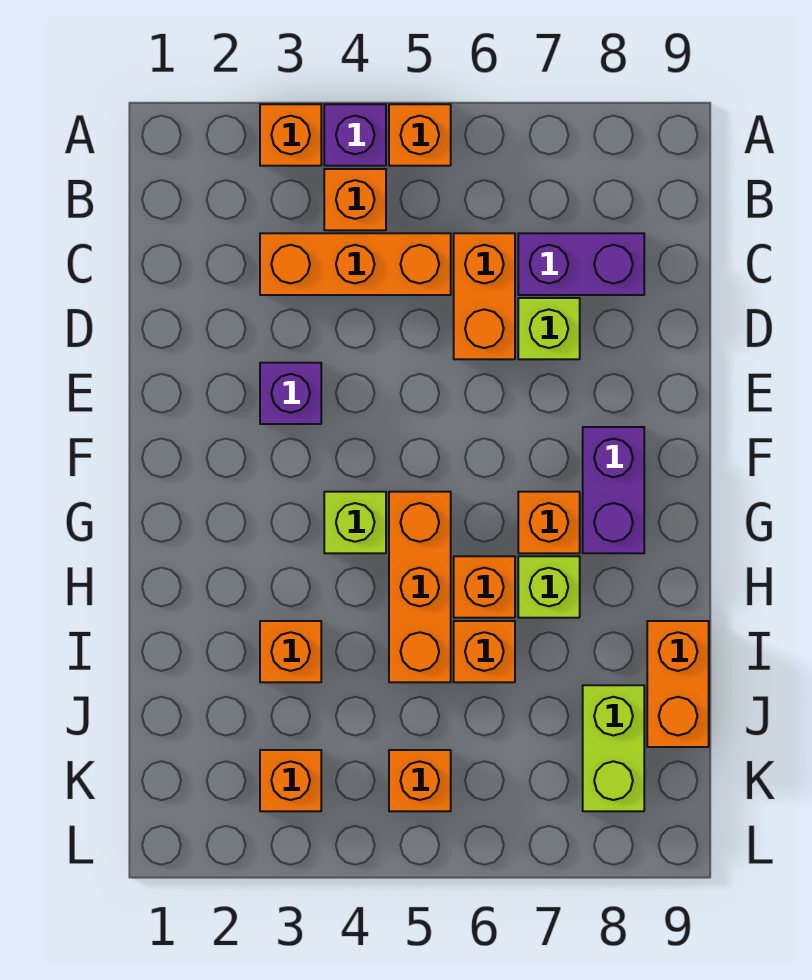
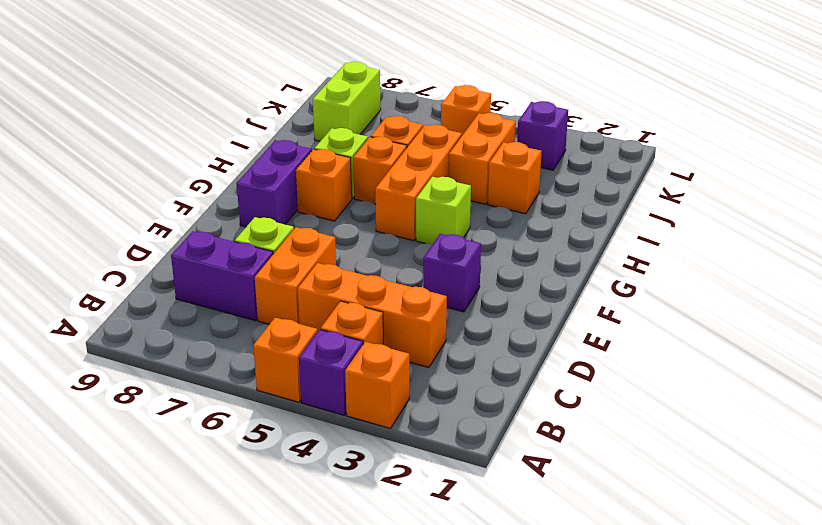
orange 1x2 brick [647,621,709,747] -> orange 1x2 brick moved to [449,113,516,204]
orange 1x1 brick [260,750,321,811] -> purple 1x1 brick [517,101,568,170]

